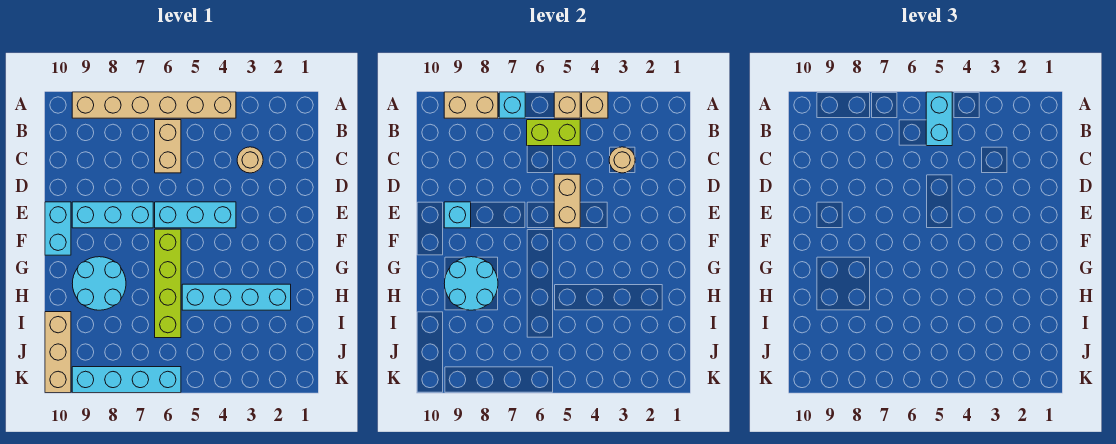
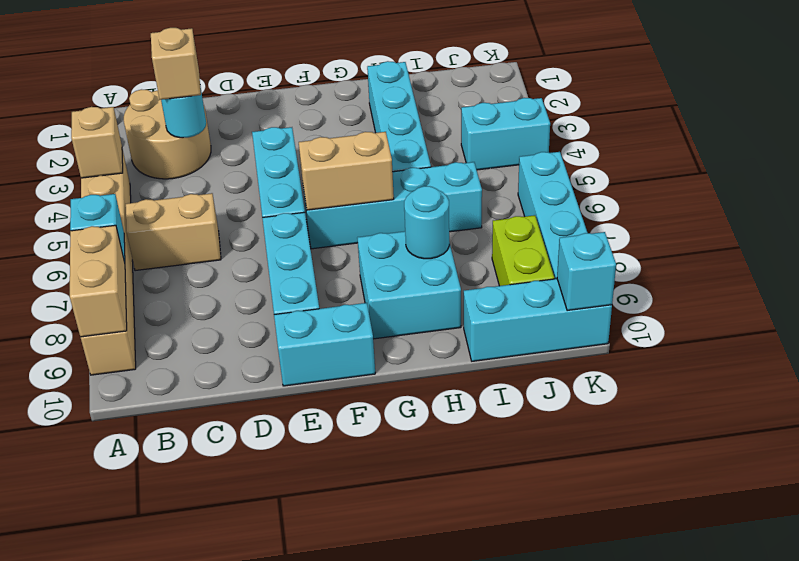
tan 1x1 brick [554,92,580,118] -> tan 1x1 brick moved to [151,28,201,100]
cyan 1x2 brick [926,92,952,146] -> cyan 1x2 brick moved to [461,98,550,170]
lime 1x2 brick [527,120,580,146] -> lime 1x2 brick moved to [492,215,554,286]
tan 1x1 round brick [237,147,263,173] -> tan 2x2 round brick [124,89,211,179]
tan 1x1 round brick [609,147,635,173] -> cyan 1x1 round brick [161,86,206,138]
tan 1x2 brick [554,174,580,228] -> tan 1x2 brick moved to [299,132,394,210]
cyan 1x1 brick [444,202,471,228] -> cyan 1x1 brick moved to [557,232,616,311]
lime 1x4 brick [155,229,181,338] -> cyan 1x4 brick [303,162,482,249]
cyan 2x2 round brick [72,257,126,310] -> cyan 2x2 brick [357,231,461,339]
cyan 2x2 round brick [444,257,498,310] -> cyan 1x1 round brick [404,186,449,259]
tan 1x3 brick [45,312,71,393] -> cyan 1x3 brick [464,279,612,361]

